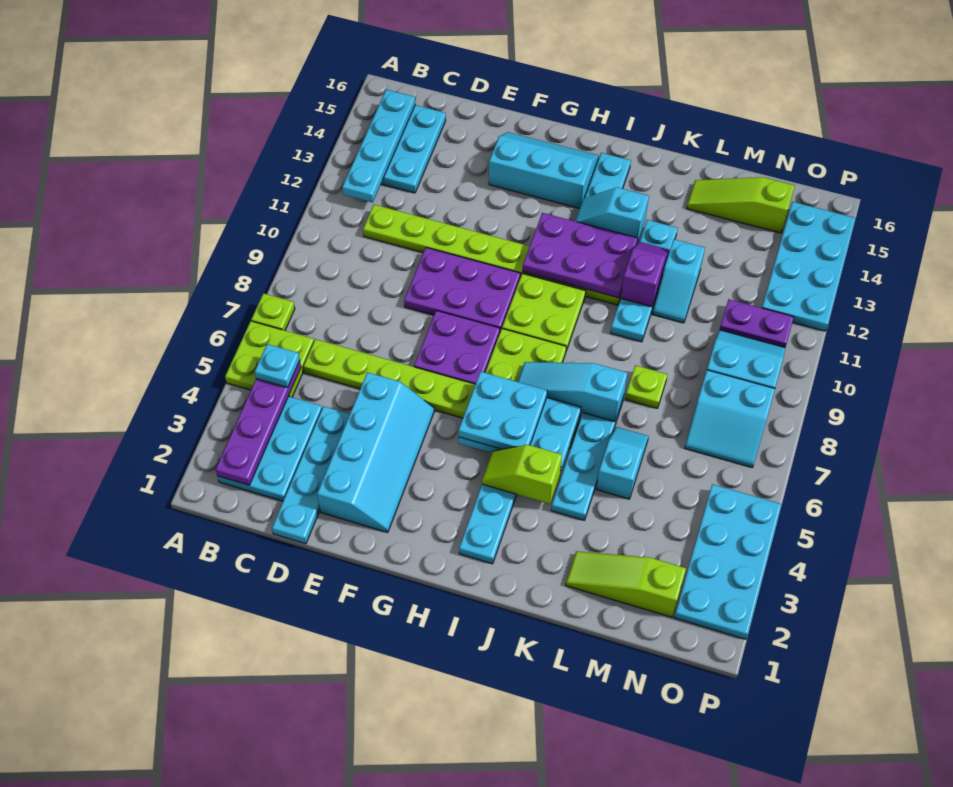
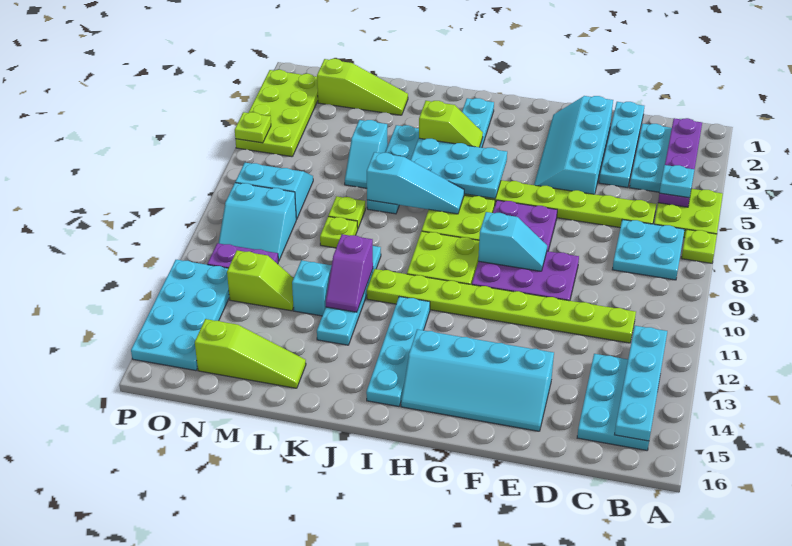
cyan 2x3 slope [489,132,599,208] -> cyan 2x4 slope [401,329,554,431]
cyan 2x2 plate [459,372,547,449] -> cyan 2x2 plate moved to [612,220,685,280]
purple 2x3 plate [523,213,638,298] -> none
cyan 1x2 slope [576,187,649,243] -> cyan 1x2 slope moved to [478,212,547,271]
none -> lime 1x1 plate [320,217,358,248]
none -> lime 1x2 slope [227,250,294,311]
cyan 2x4 plate [674,484,782,639] -> lime 2x4 plate [235,70,318,157]
none -> lime 1x1 plate [235,112,271,143]

